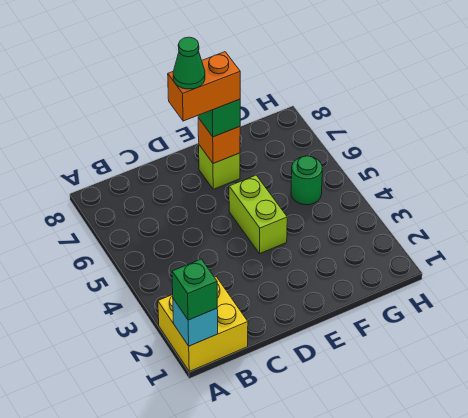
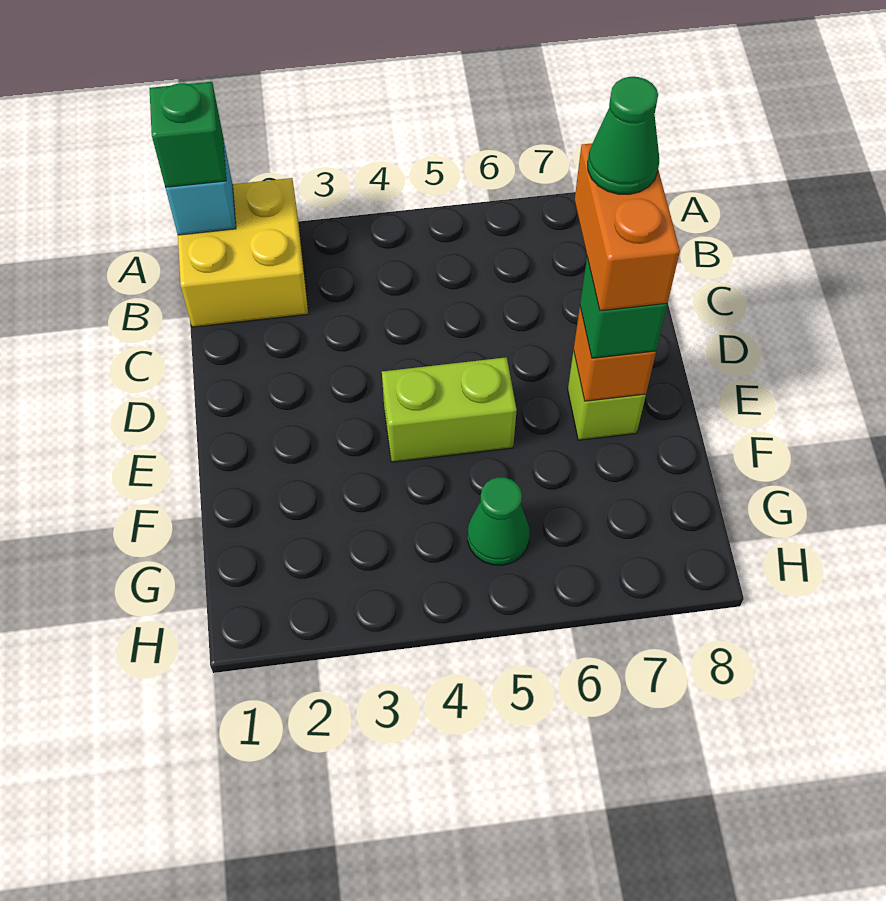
green 1x1 round brick [291,156,322,205] -> green 1x1 cone [468,477,530,565]

